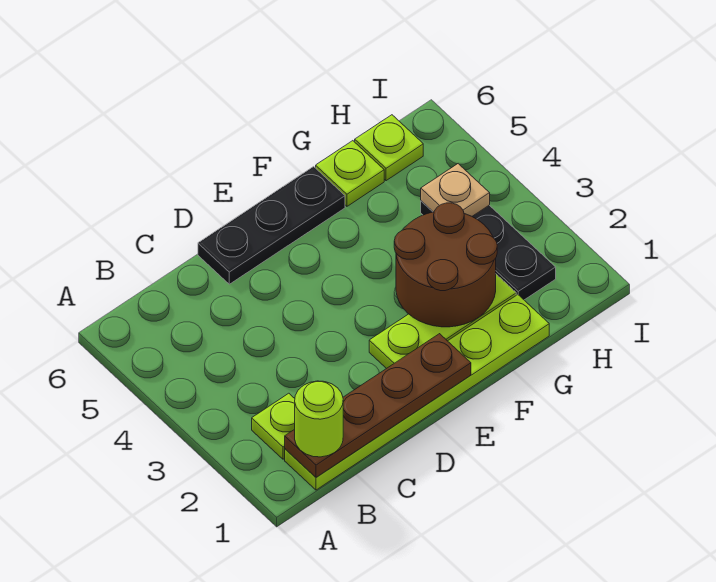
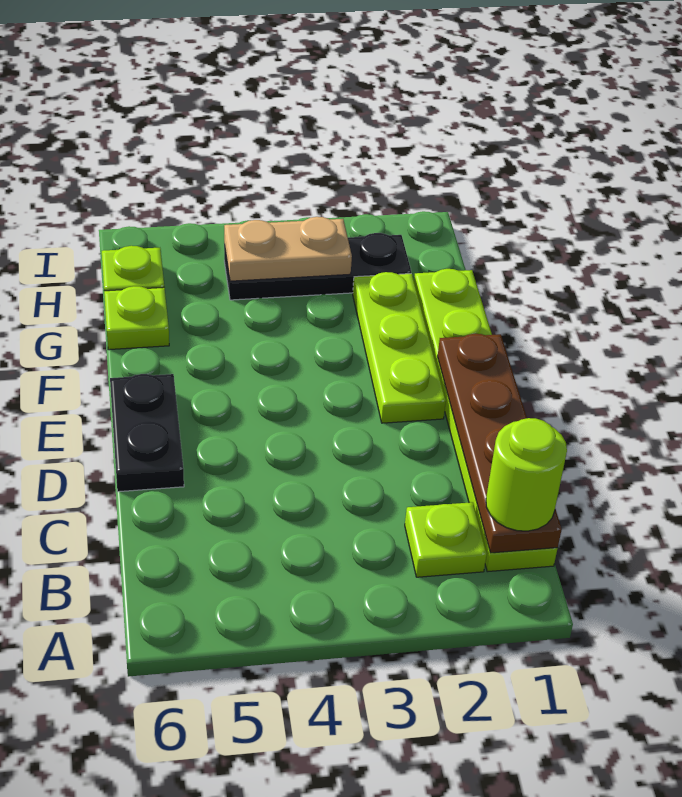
black 1x3 plate [198,167,345,284] -> black 1x2 plate [110,374,184,492]
brown 2x2 round brick [394,203,497,327] -> none
tan 1x1 plate [421,164,490,216] -> tan 1x2 plate [224,217,352,281]

